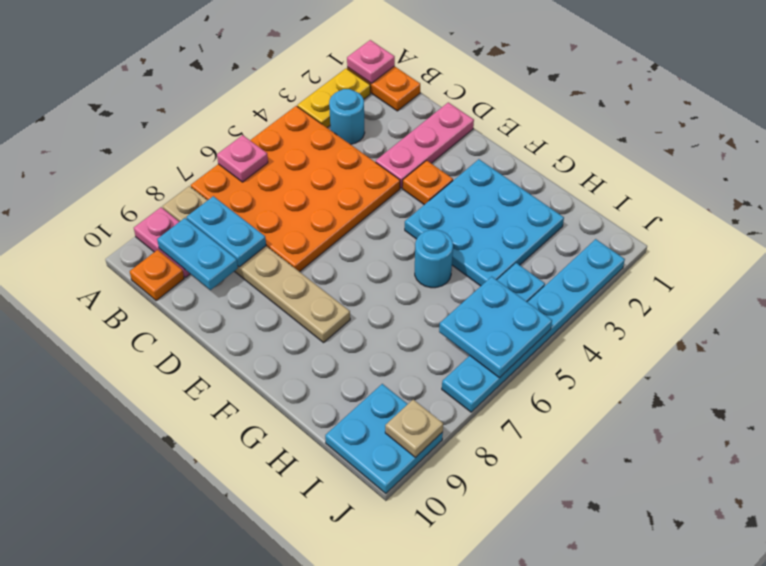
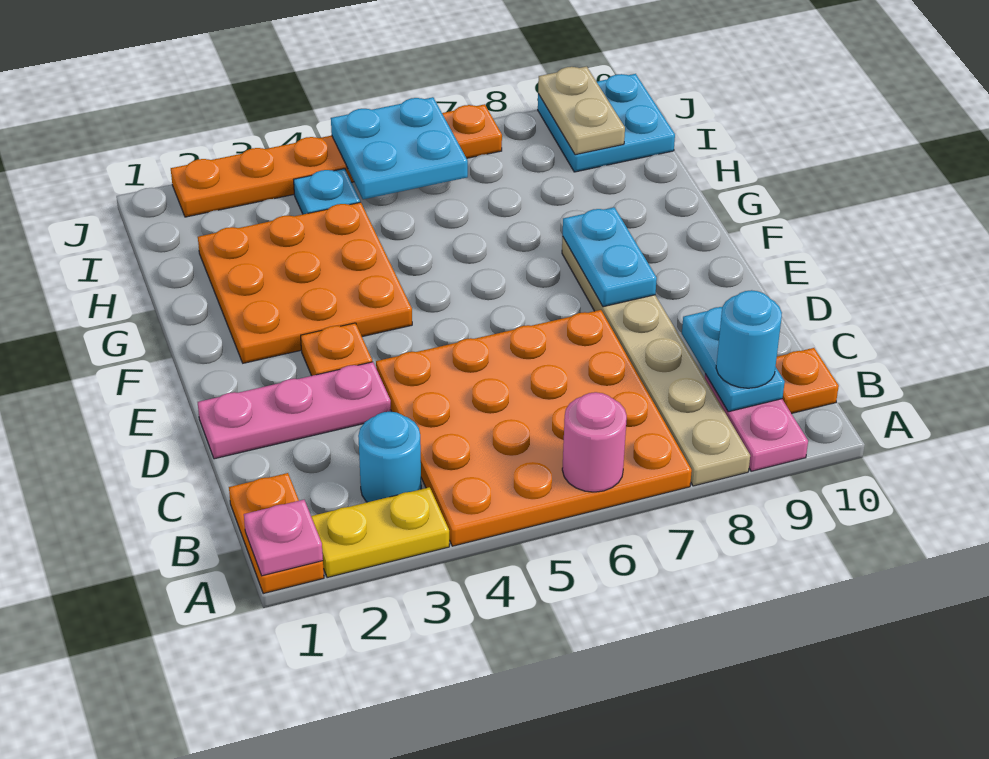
pink 1x1 plate [217,135,268,182] -> pink 1x1 round brick [562,392,627,492]
cyan 1x2 plate [186,196,266,267] -> cyan 1x2 plate moved to [563,207,657,307]
cyan 3x3 plate [405,159,564,286] -> orange 3x3 plate [198,202,412,363]
cyan 1x1 round brick [415,230,453,288] -> cyan 1x1 round brick moved to [716,290,782,388]
cyan 1x6 plate [442,239,625,412] -> orange 1x6 plate [171,104,502,217]
tan 1x1 plate [385,400,443,458] -> tan 1x2 plate [538,66,625,155]

